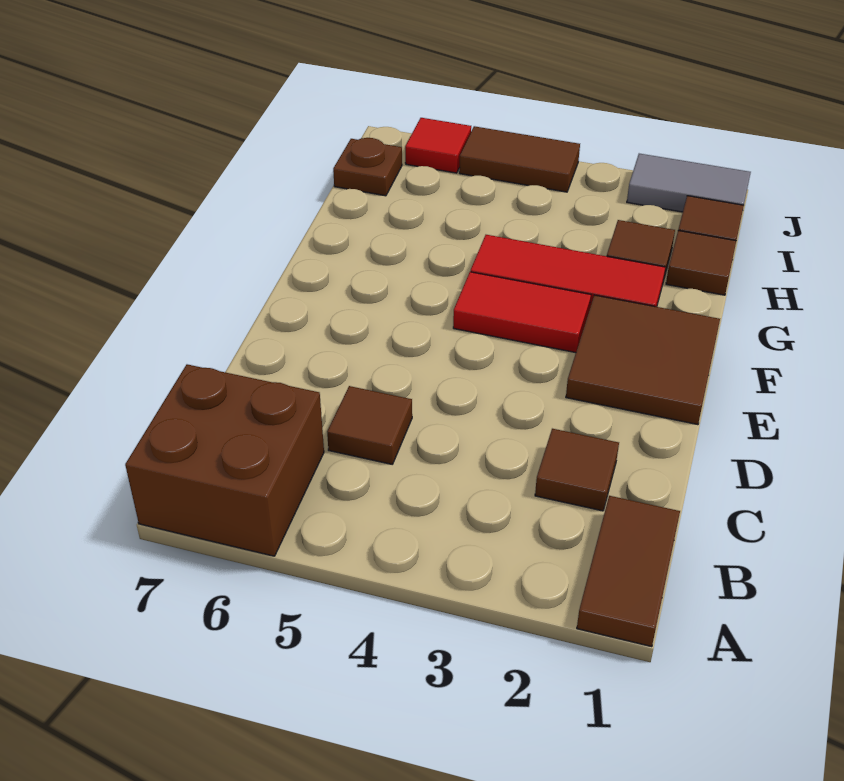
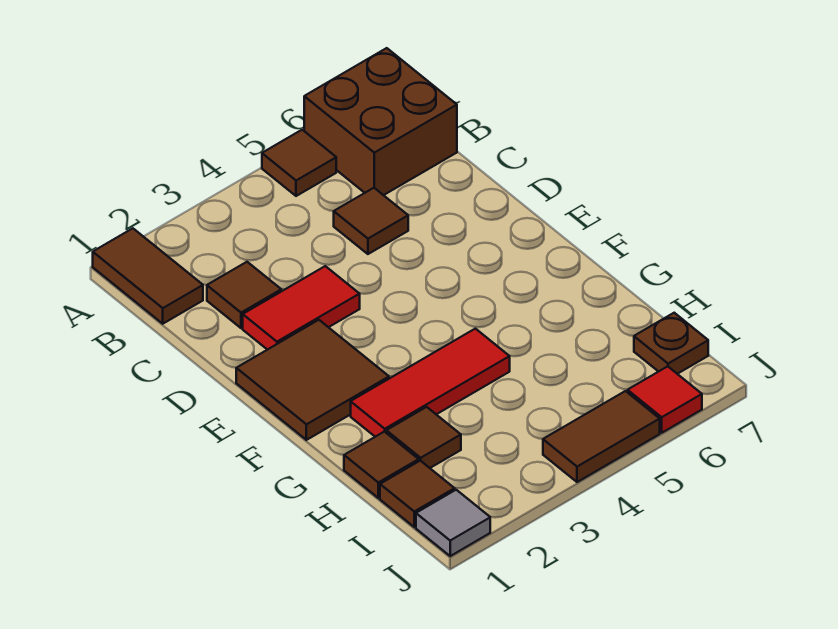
none -> brown 1x1 tile [262,130,336,196]
red 1x2 tile [453,272,591,353] -> red 1x2 tile moved to [243,266,360,350]
grey 1x2 tile [627,154,751,212] -> grey 1x1 tile [416,490,490,556]

